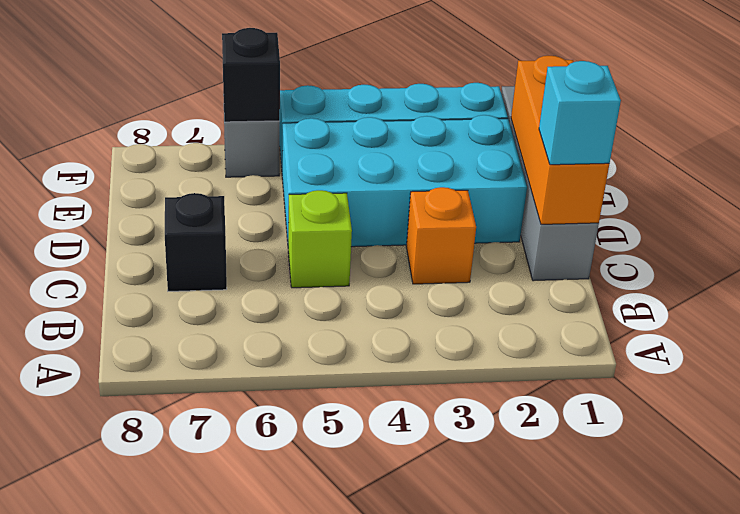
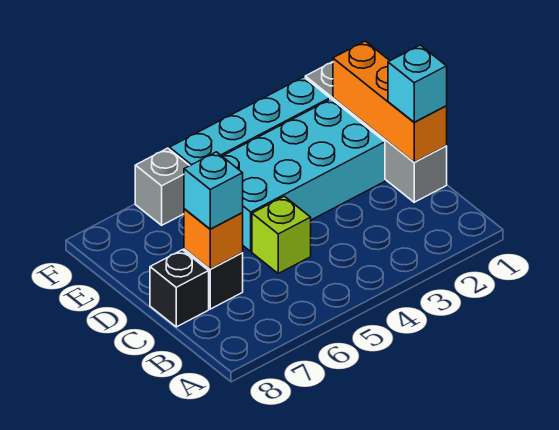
orange 1x1 brick [406,187,476,284] -> orange 1x1 brick moved to [184,209,243,269]
none -> cyan 1x1 brick [184,152,243,229]
black 1x1 brick [222,28,280,122] -> black 1x1 brick moved to [150,250,209,327]

